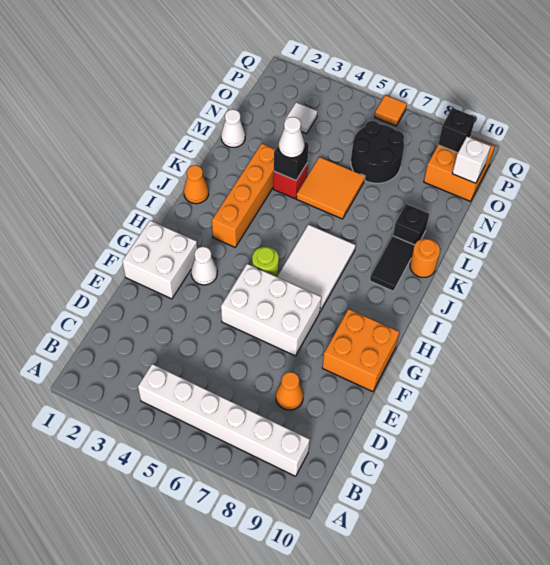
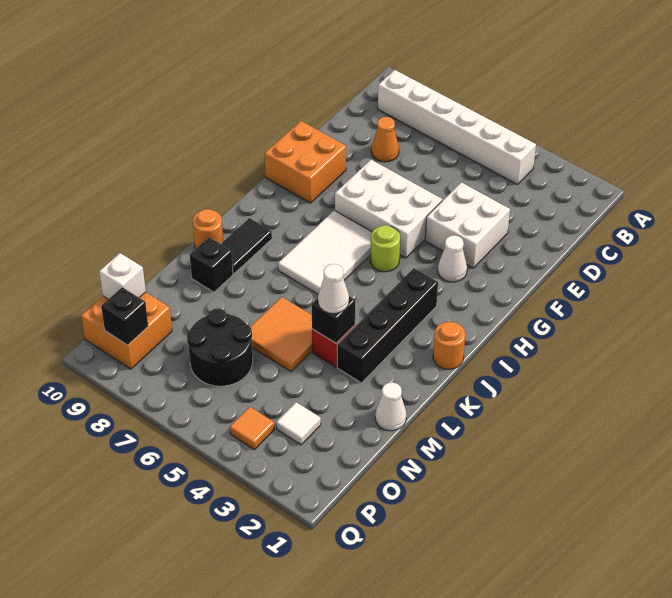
white 2x2 brick [122,221,197,299] -> white 2x2 brick moved to [425,183,510,268]
orange 1x4 brick [212,144,276,247] -> black 1x4 brick [337,268,438,383]
orange 1x1 cone [184,165,209,204] -> orange 1x1 round brick [433,322,465,369]
orange 1x1 tile [375,95,407,126] -> orange 1x1 tile moved to [230,407,274,450]

